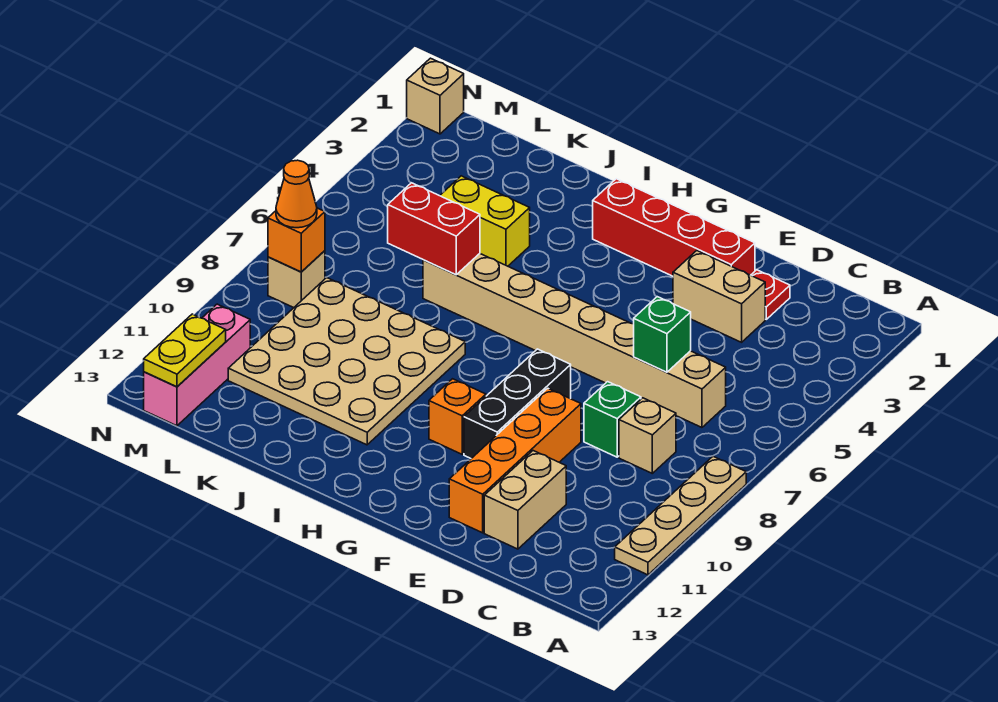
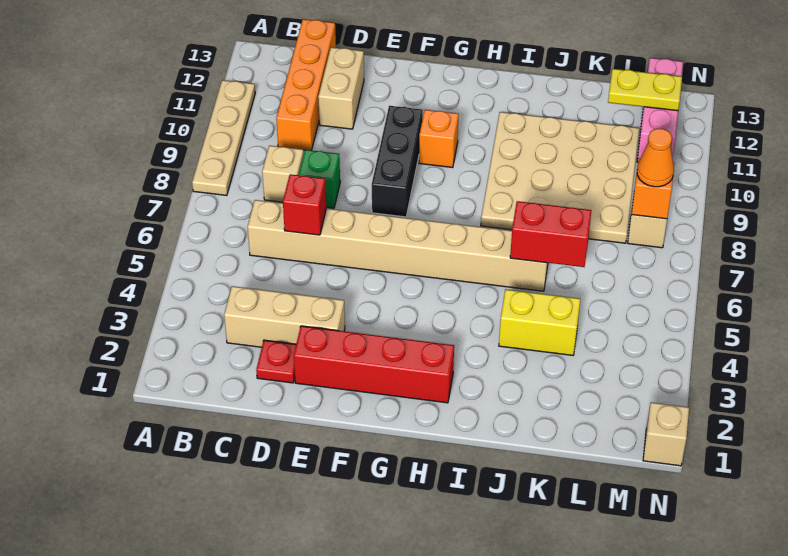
tan 1x2 brick [673,251,765,342] -> tan 1x3 brick [224,286,345,347]
green 1x1 brick [634,297,691,372] -> red 1x1 brick [283,174,326,235]
orange 1x4 brick [449,388,581,533] -> orange 1x4 brick moved to [276,19,336,150]
yellow 1x2 plate [144,314,226,387] -> yellow 1x2 plate turned to [608,69,682,111]

